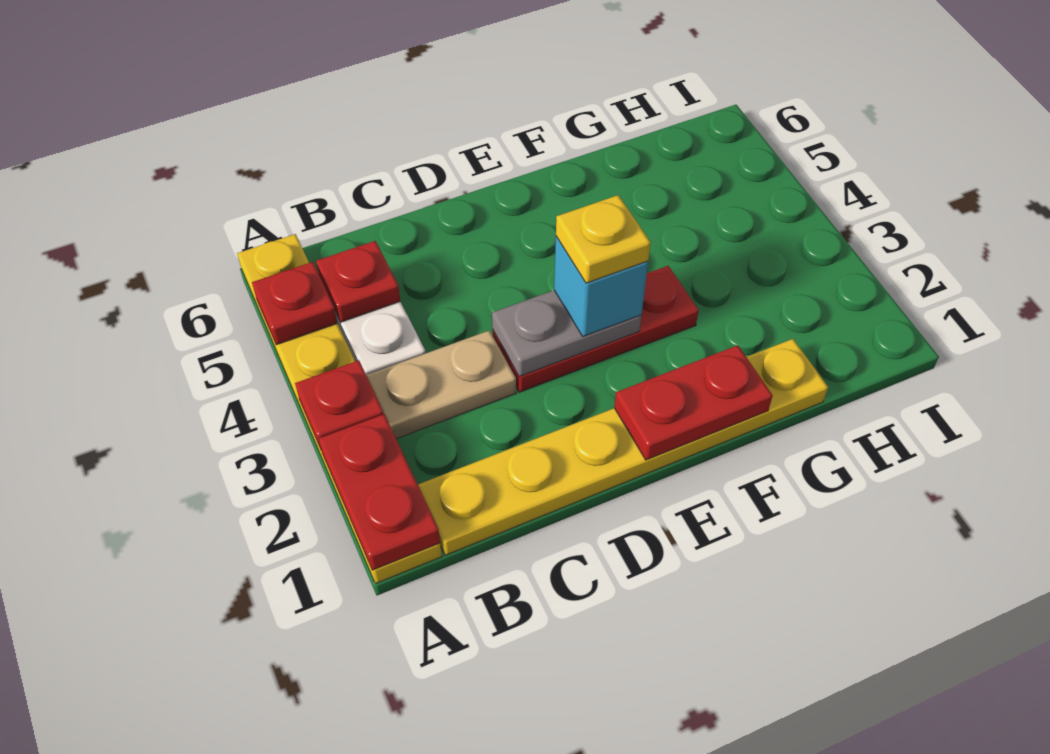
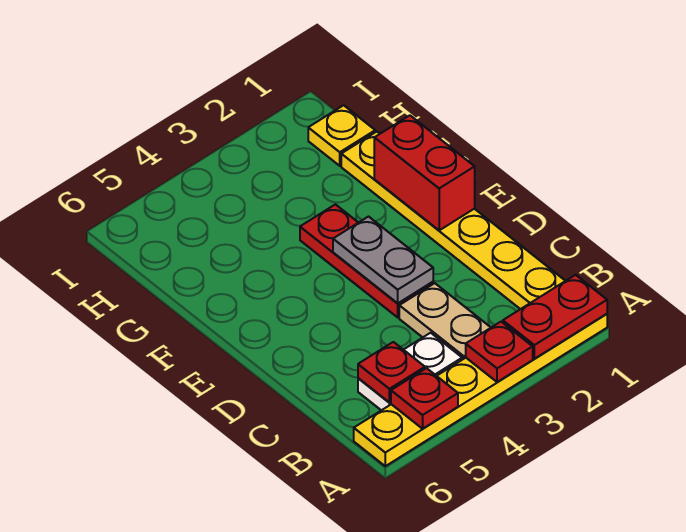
red 1x2 plate [614,345,773,460] -> red 1x2 brick [374,115,475,230]
cyan 1x1 brick [554,237,648,336] -> none
yellow 1x1 plate [556,195,651,283] -> yellow 1x1 plate moved to [308,105,375,166]

